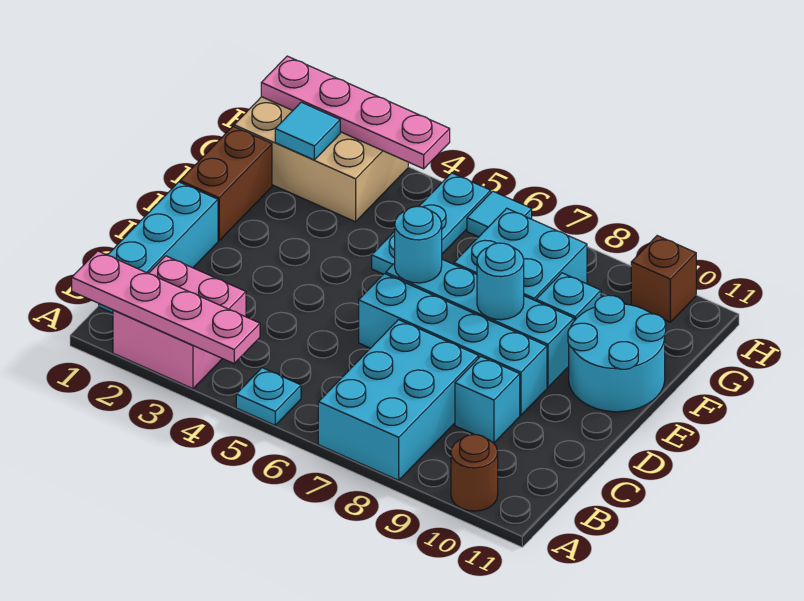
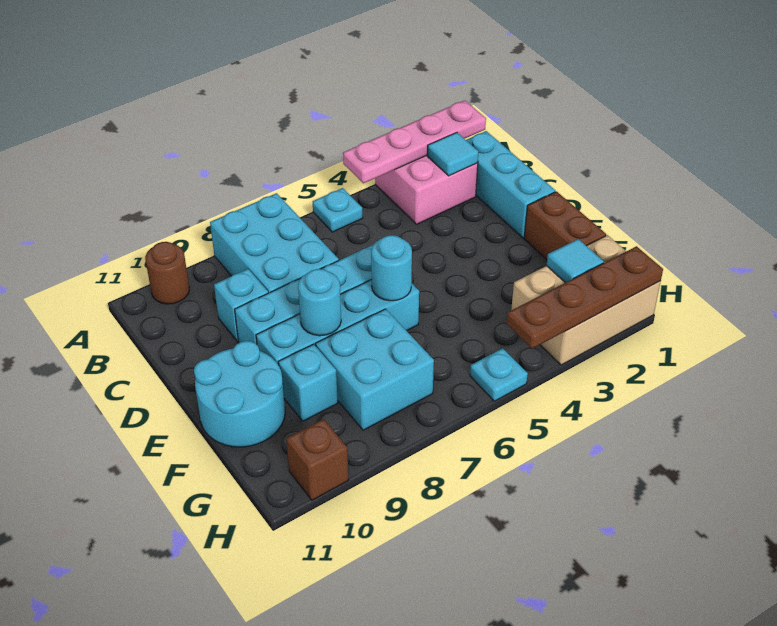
cyan 1x3 plate [372,173,491,274] -> cyan 1x1 plate [470,348,528,401]
pink 1x4 plate [261,56,450,169] -> brown 1x4 plate [507,246,663,349]
cyan 1x1 tile [467,191,532,237] -> cyan 1x1 tile moved to [427,133,479,176]

